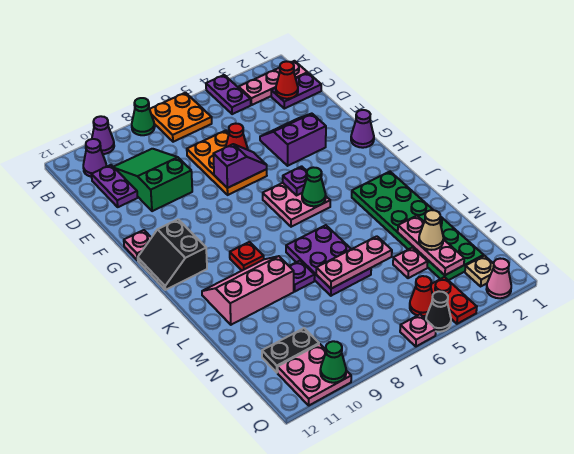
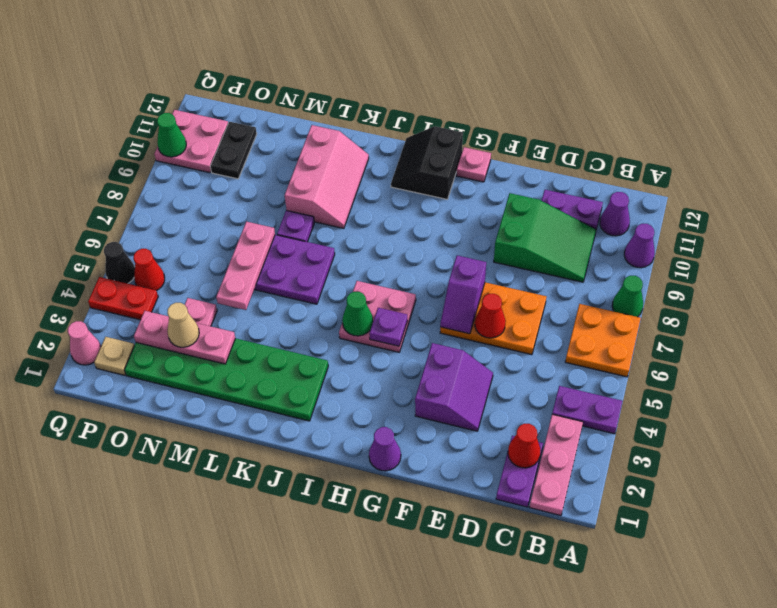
black 2x2 slope [138,219,207,290] -> black 2x2 slope turned to [391,126,463,199]
red 1x1 plate [230,242,264,270] -> none
pink 1x1 plate [400,314,436,346] -> none

